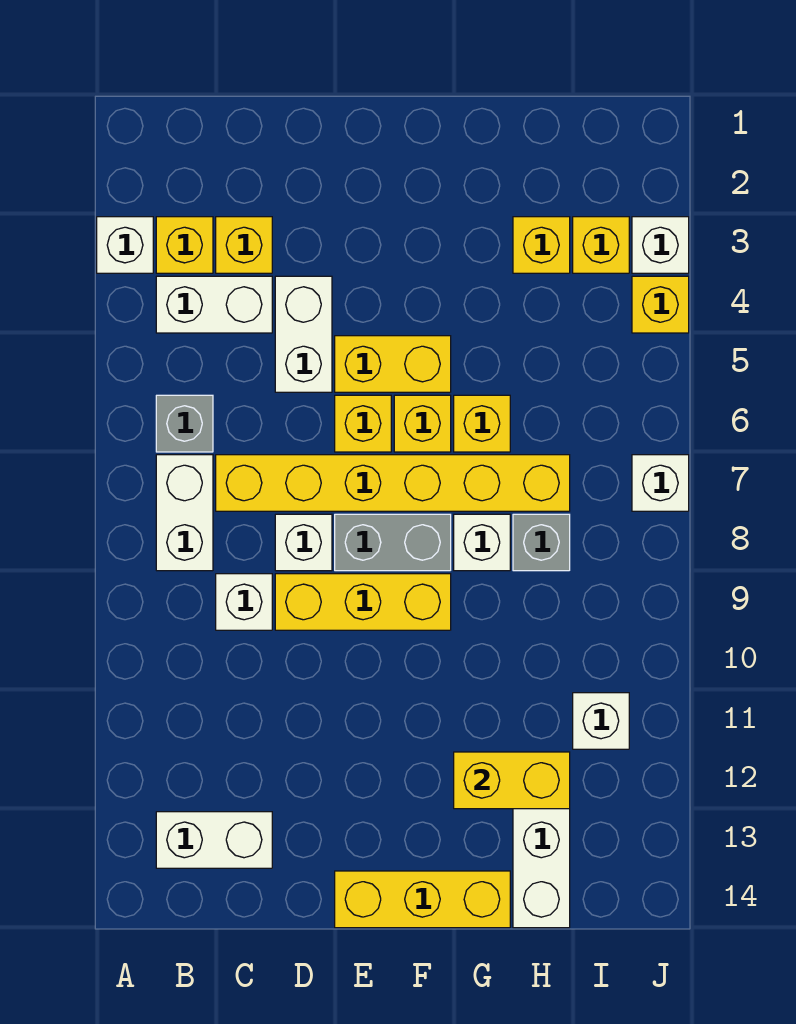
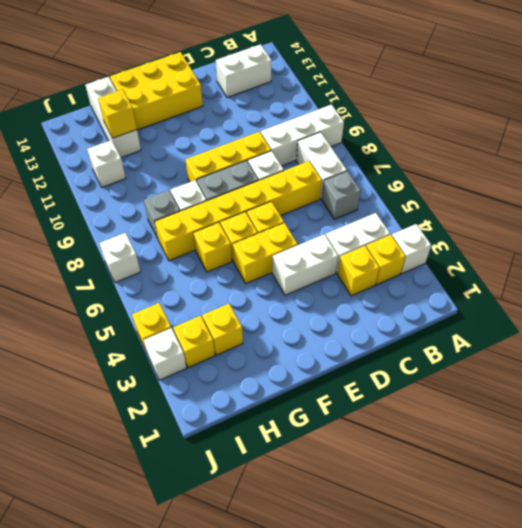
white 1x1 brick [216,574,272,630] -> white 1x3 brick [261,105,344,166]
white 1x2 brick [275,276,332,392] -> white 1x2 brick turned to [272,234,338,295]
yellow 1x3 brick [335,871,510,928] -> yellow 2x3 brick [110,52,203,130]
yellow 1x2 brick [454,752,570,809] -> yellow 1x1 brick [98,89,137,138]

